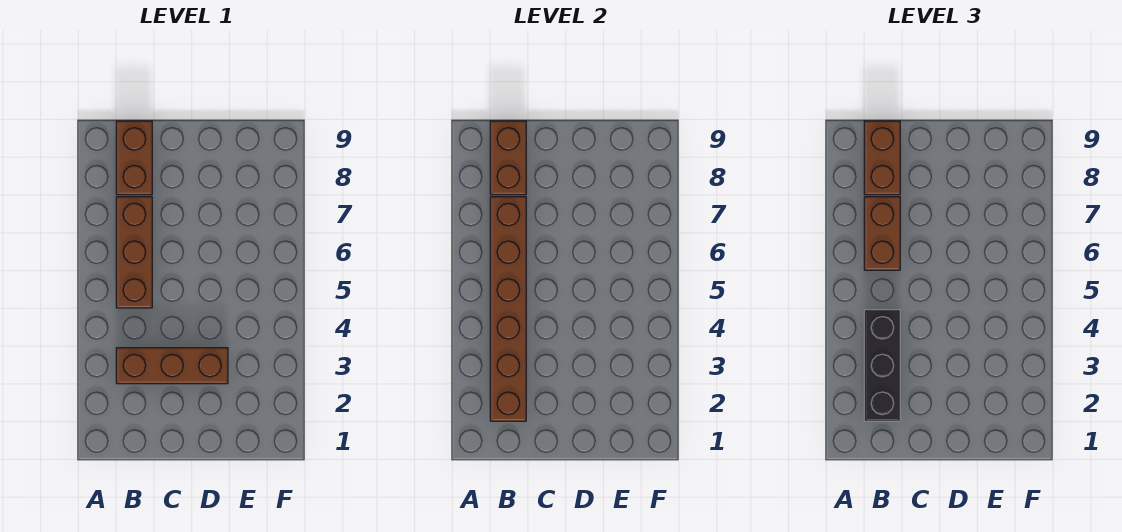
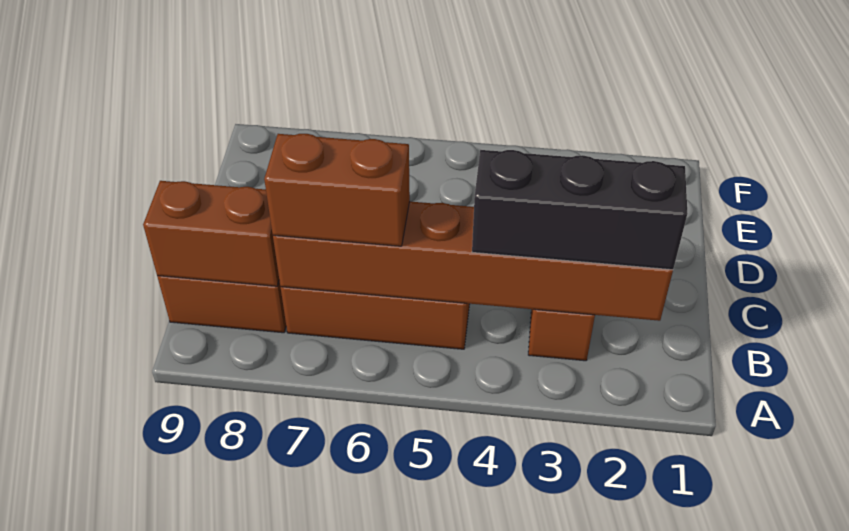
brown 1x2 brick [864,121,900,195] -> none

